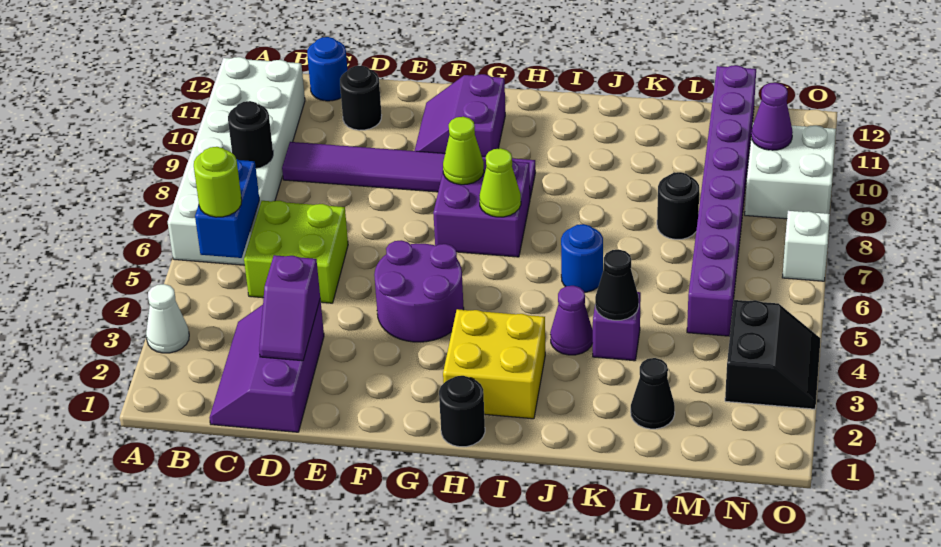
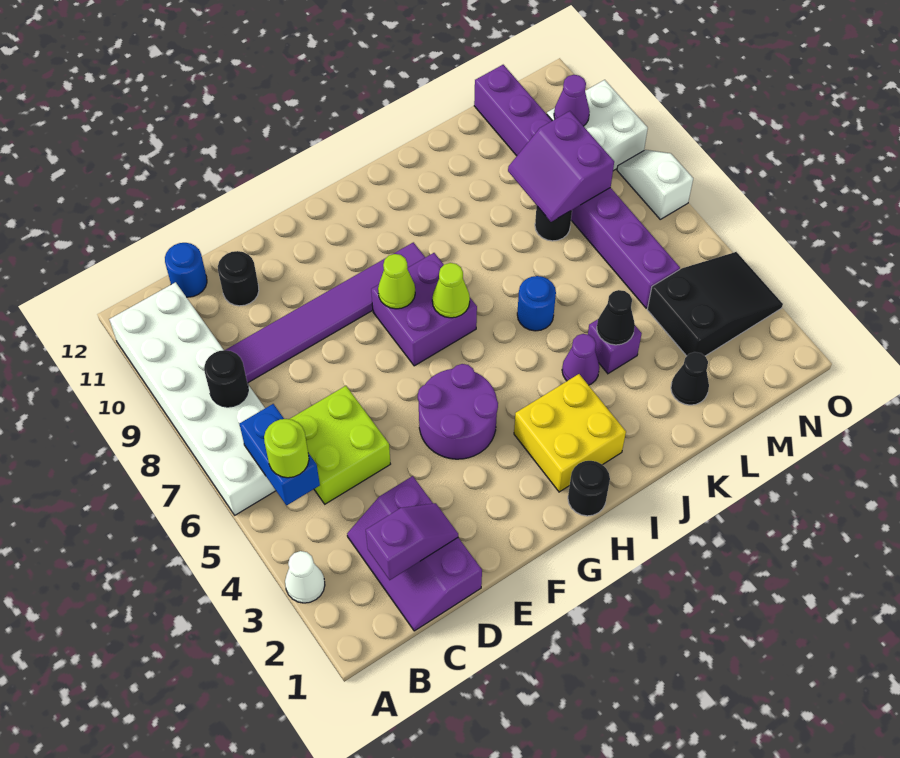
purple 1x2 slope [259,255,320,361] -> purple 1x2 slope turned to [366,503,458,580]
purple 2x2 slope [415,74,505,156] -> purple 2x2 slope moved to [508,111,614,222]
black 2x2 slope [725,300,821,409] -> black 2x3 slope [647,252,783,356]

